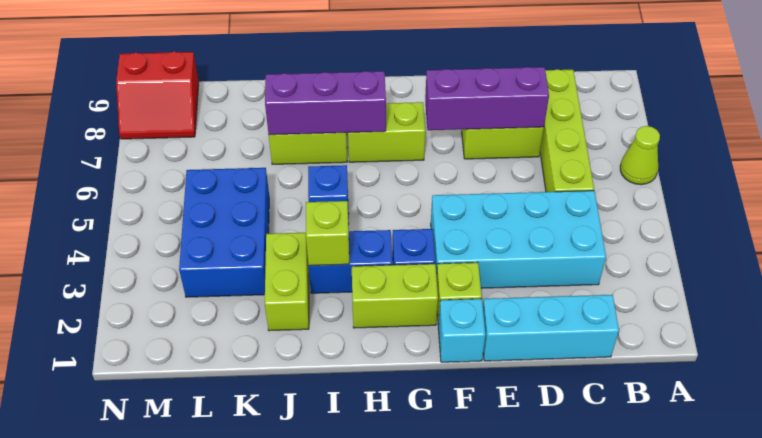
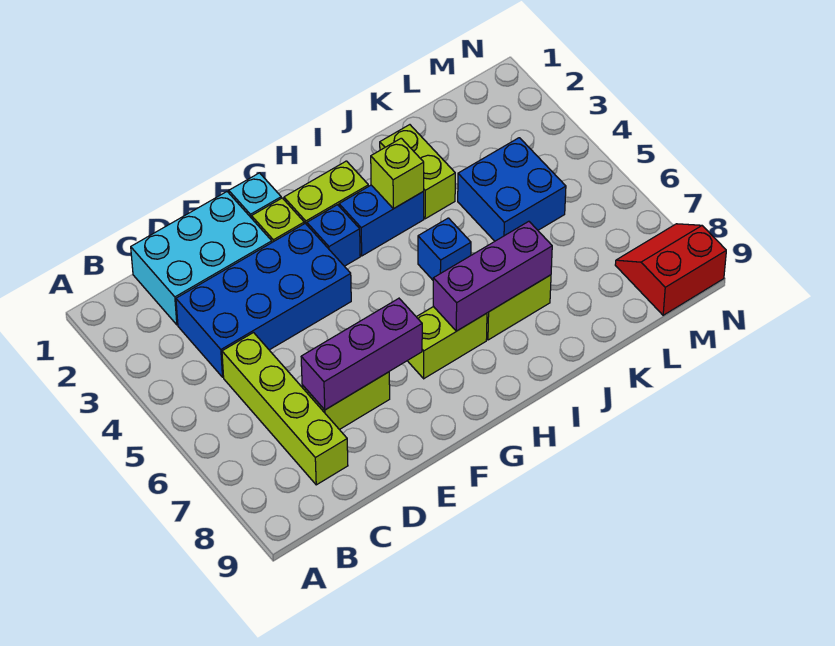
lime 1x1 cone [620,126,660,185] -> none
cyan 1x3 brick [483,295,619,361] -> cyan 2x3 brick [131,192,272,325]
cyan 2x4 brick [431,191,606,288] -> blue 2x4 brick [176,223,351,377]
blue 2x3 brick [179,168,269,297] -> blue 2x2 brick [458,138,566,241]

